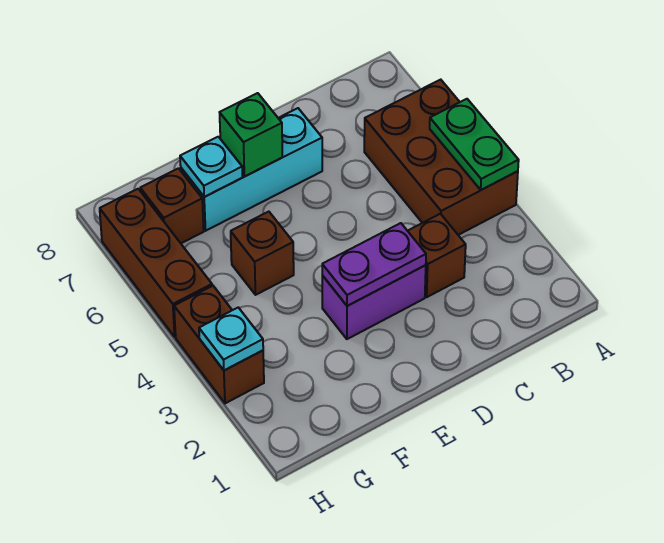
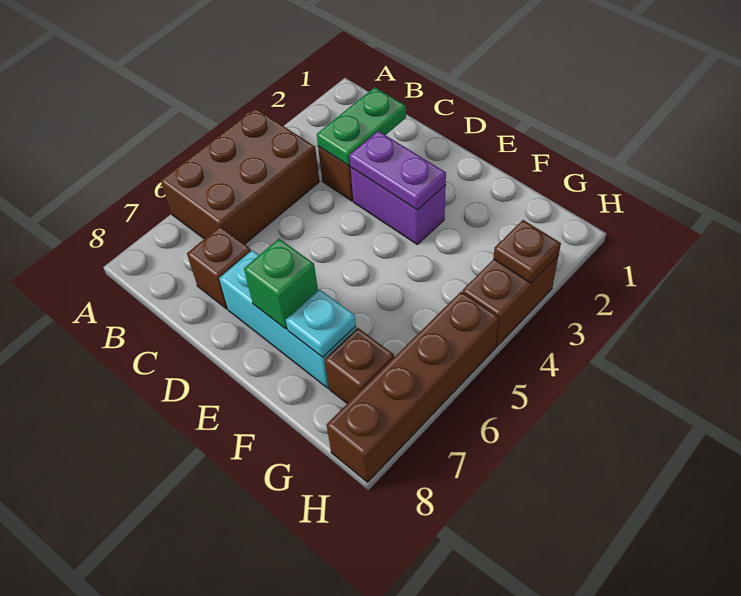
green 1x2 plate [430,99,519,190] -> green 1x2 plate moved to [317,87,406,166]
brown 1x1 brick [231,212,294,295] -> brown 1x1 brick moved to [187,227,251,309]
cyan 1x1 plate [199,308,263,370] -> brown 1x1 plate [493,220,561,283]
brown 1x3 brick [100,189,212,337] -> brown 1x4 brick [327,291,499,482]

